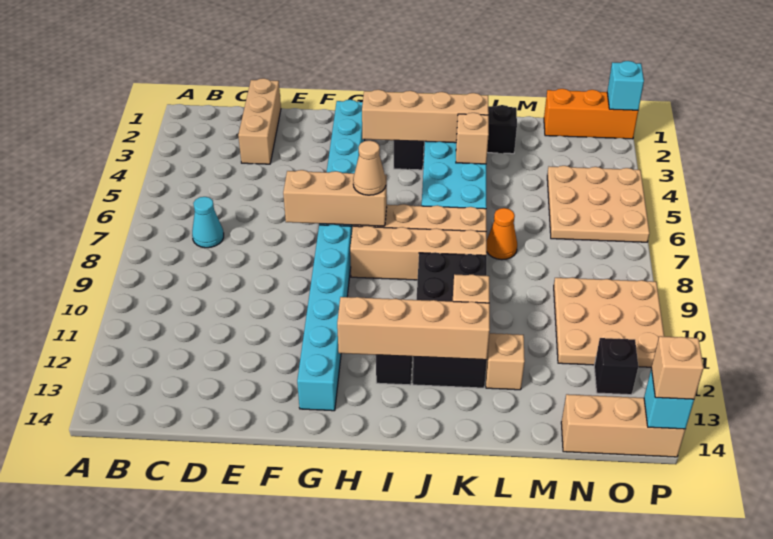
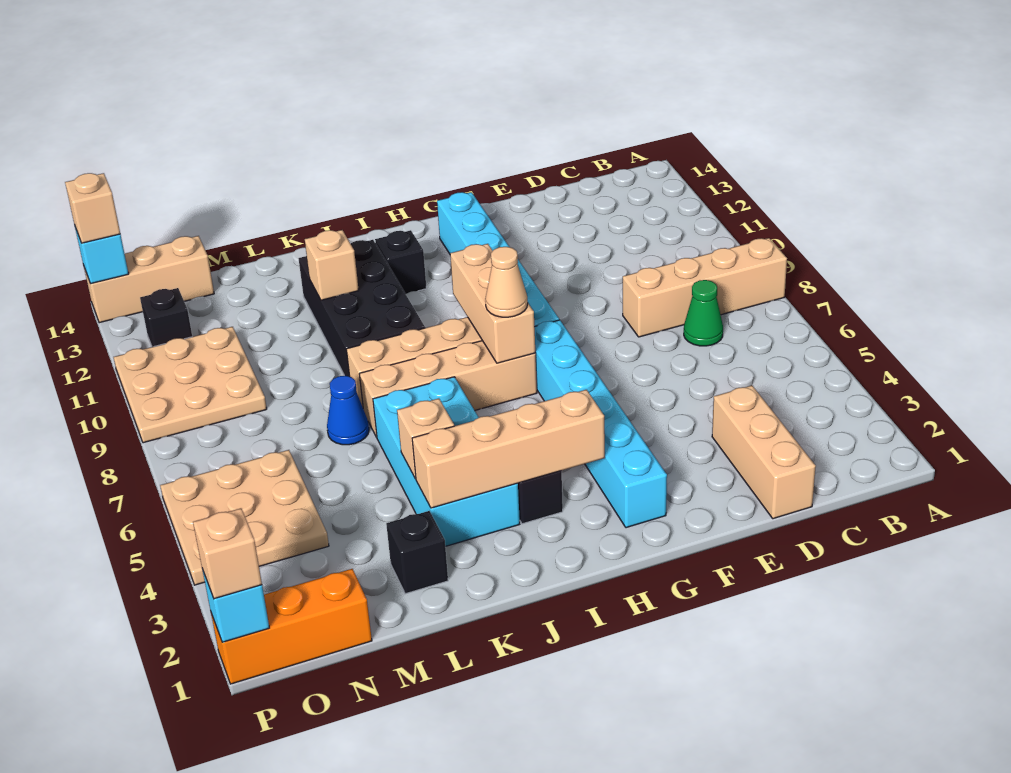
cyan 1x1 cone [192,197,224,248] -> green 1x1 cone [684,280,723,346]
tan 1x3 brick [283,170,387,226] -> tan 1x3 brick turned to [450,244,535,363]
tan 1x4 brick [337,297,490,360] -> tan 1x4 brick moved to [623,238,787,337]
orange 1x1 cone [487,208,517,260] -> blue 1x1 cone [327,376,369,445]
tan 1x1 brick [486,333,525,390] -> tan 1x1 brick moved to [193,508,262,599]

